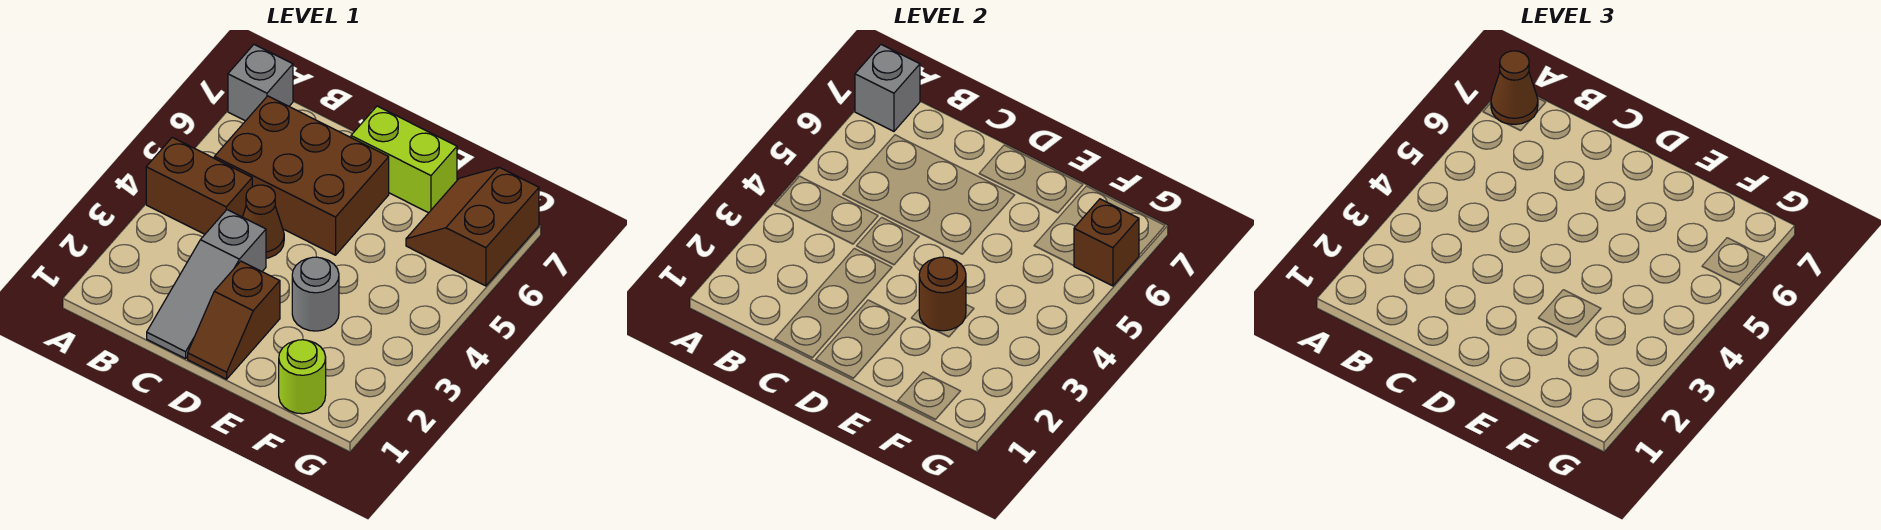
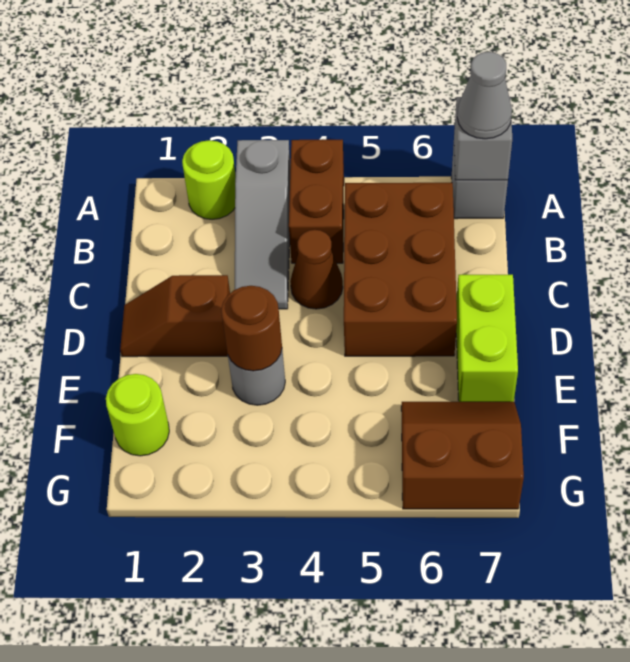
none -> lime 1x1 round brick [182,140,236,219]
brown 1x1 cone [1491,51,1538,125] -> grey 1x1 cone [457,52,512,139]
grey 1x3 slope [147,210,266,359] -> grey 1x3 slope turned to [235,140,291,309]
brown 1x1 brick [1074,199,1139,286] -> none

